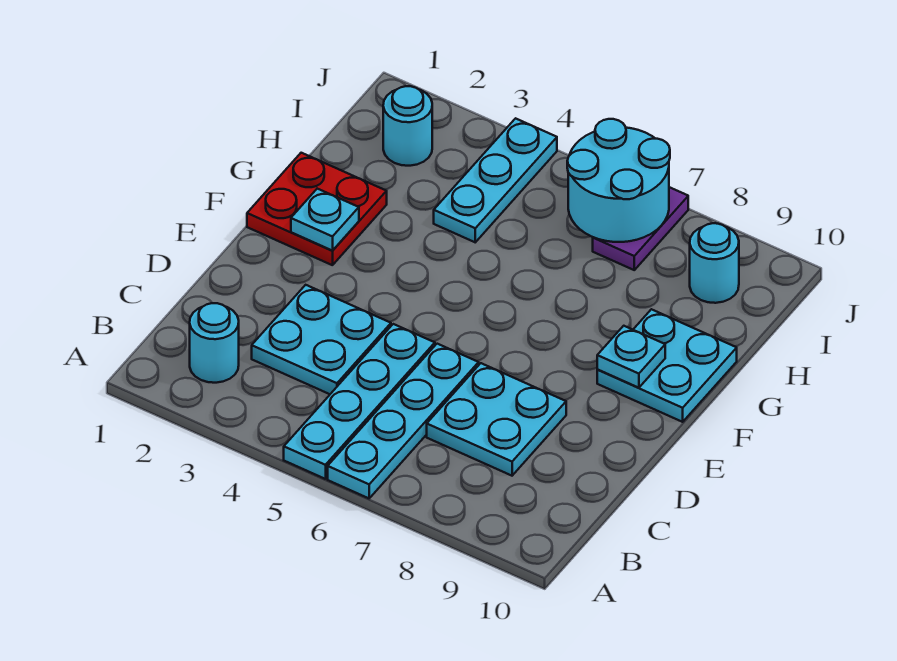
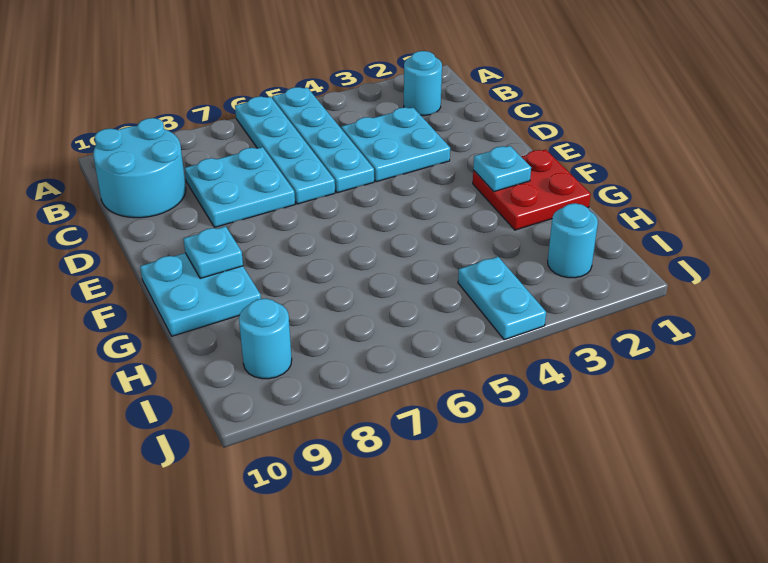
cyan 1x3 plate [434,118,557,242] -> cyan 1x2 plate [458,257,546,340]
cyan 2x2 round brick [567,119,670,242] -> cyan 2x2 round brick moved to [93,118,186,218]
purple 1x2 plate [593,187,688,270] -> none

